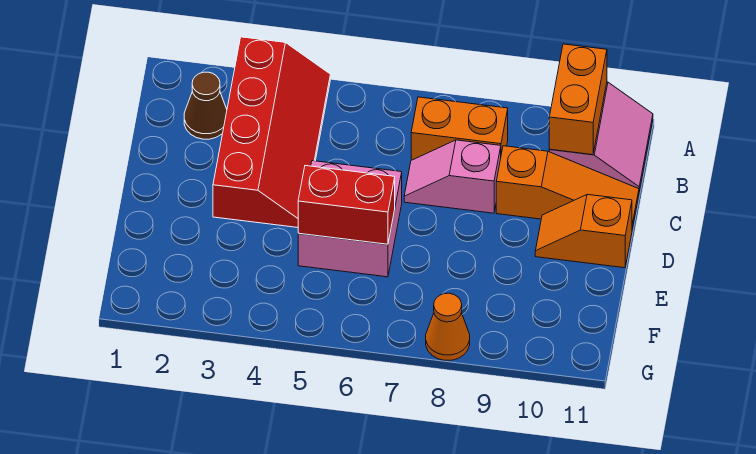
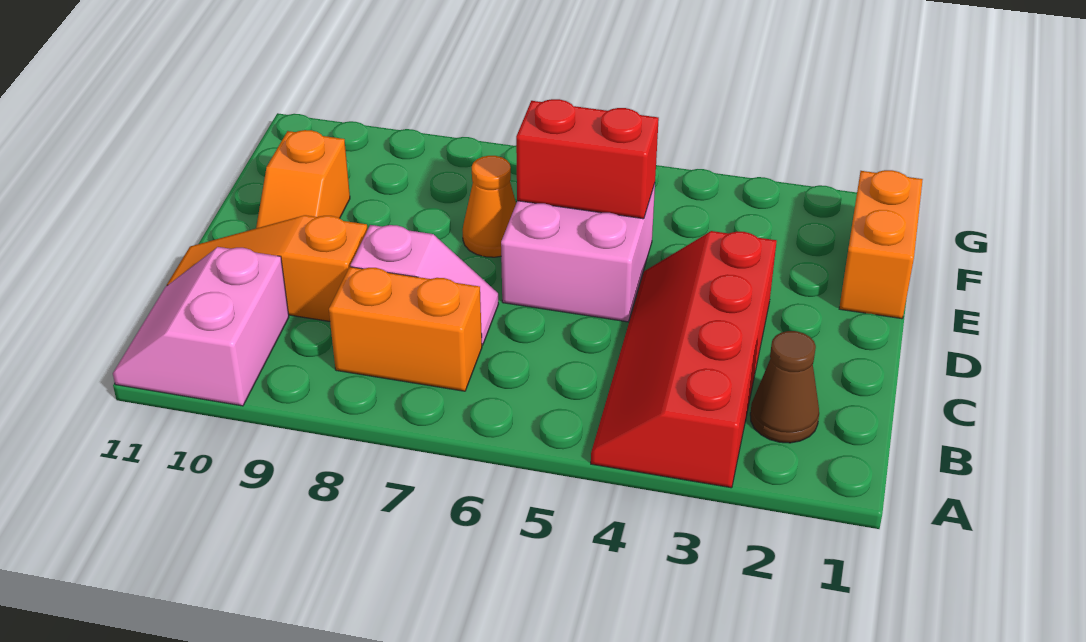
orange 1x2 brick [549,44,607,155] -> orange 1x2 brick moved to [839,170,923,319]
orange 1x2 slope [535,194,632,268] -> orange 1x2 slope turned to [256,130,350,228]
orange 1x1 cone [426,293,470,360] -> orange 1x1 cone moved to [463,156,516,257]

